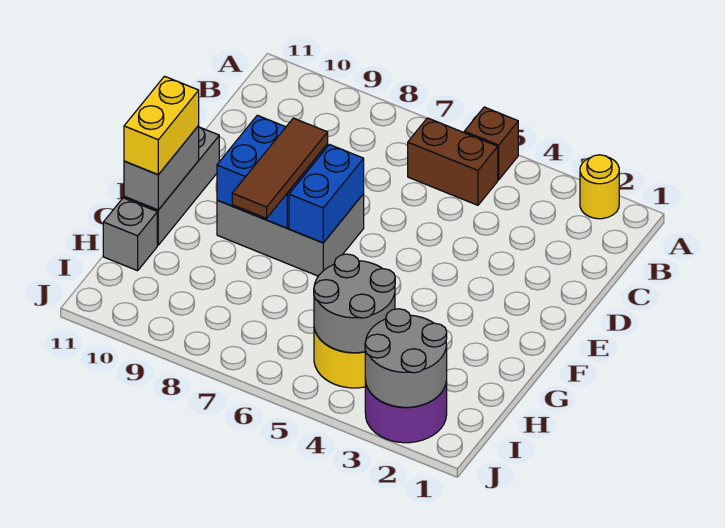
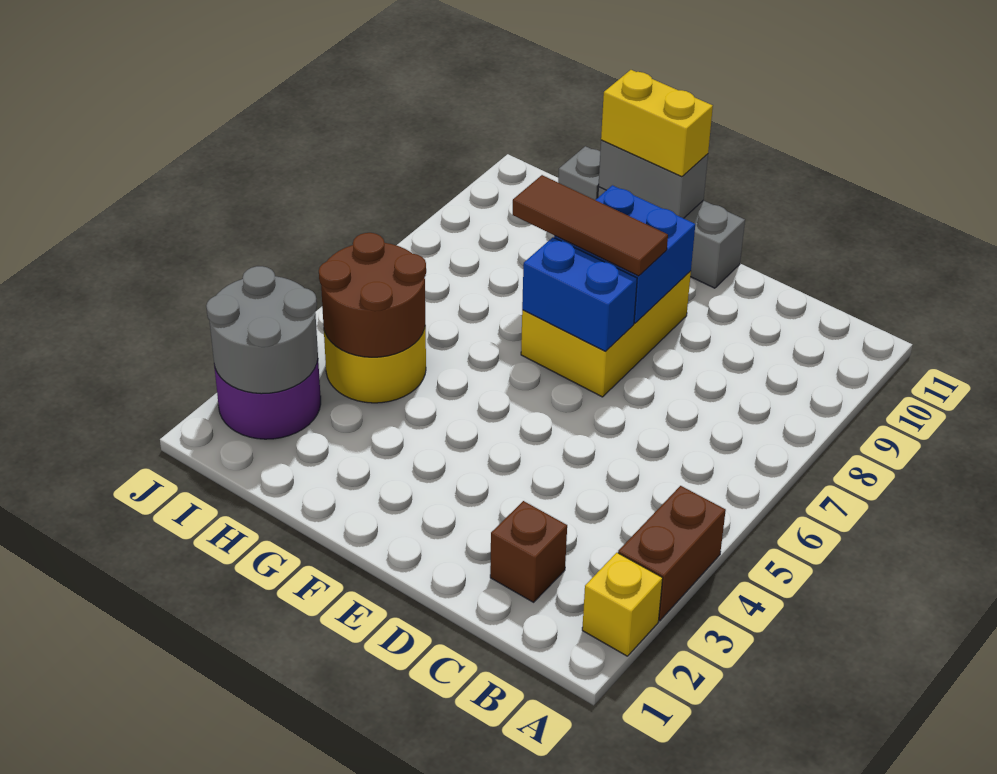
yellow 1x1 round brick [580,155,619,219] -> yellow 1x1 brick [582,553,663,656]
brown 1x1 brick [464,107,518,180] -> brown 1x1 brick moved to [490,501,567,602]
brown 1x2 brick [408,118,498,205] -> brown 1x2 brick moved to [618,486,726,621]
grey 2x3 brick [217,194,364,276] -> yellow 2x3 brick [521,271,691,397]
grey 2x2 round brick [314,254,395,353] -> brown 2x2 round brick [319,233,426,357]

